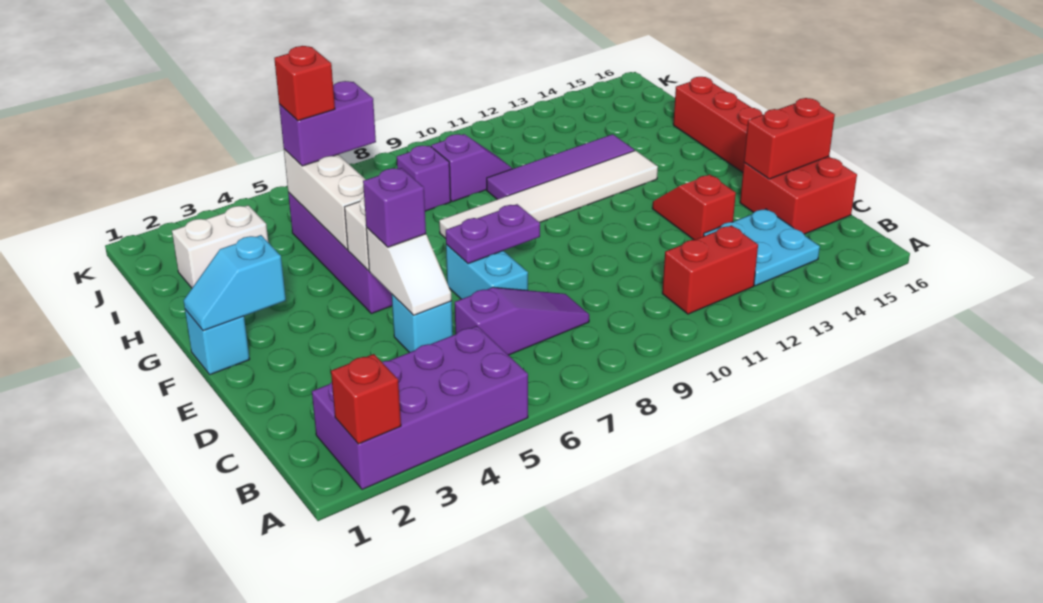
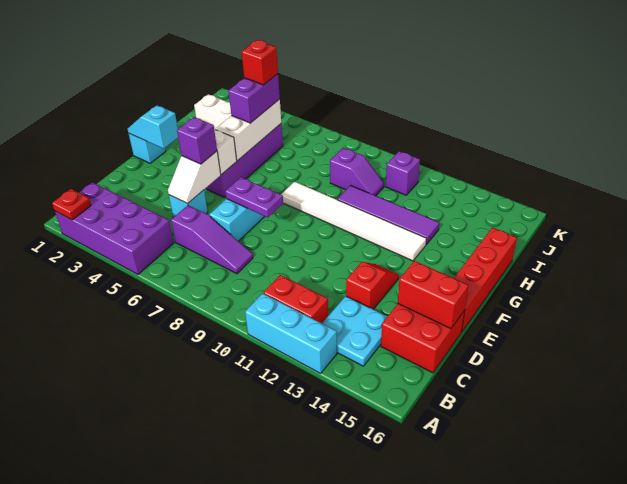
red 1x1 brick [331,354,401,444] -> red 1x1 plate [52,189,91,220]
none -> cyan 1x3 brick [245,293,337,373]
purple 1x2 brick [279,81,376,166] -> purple 1x2 brick turned to [228,74,280,123]
purple 1x1 brick [397,146,451,211] -> purple 1x1 brick moved to [386,151,420,195]

